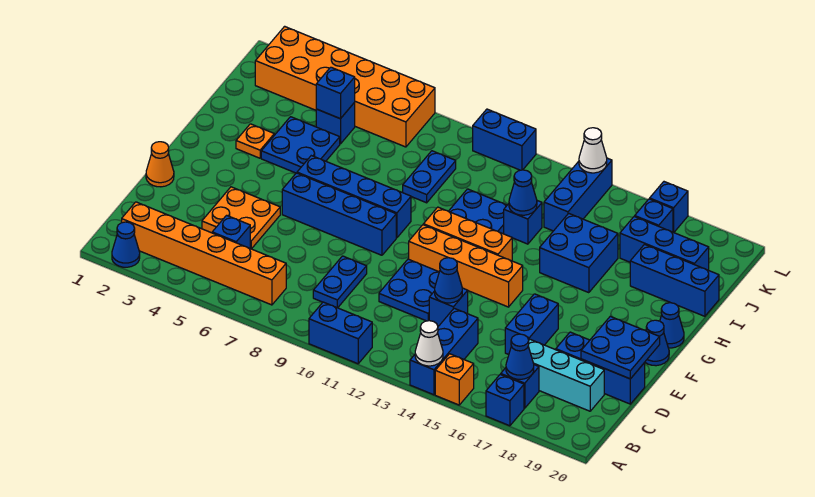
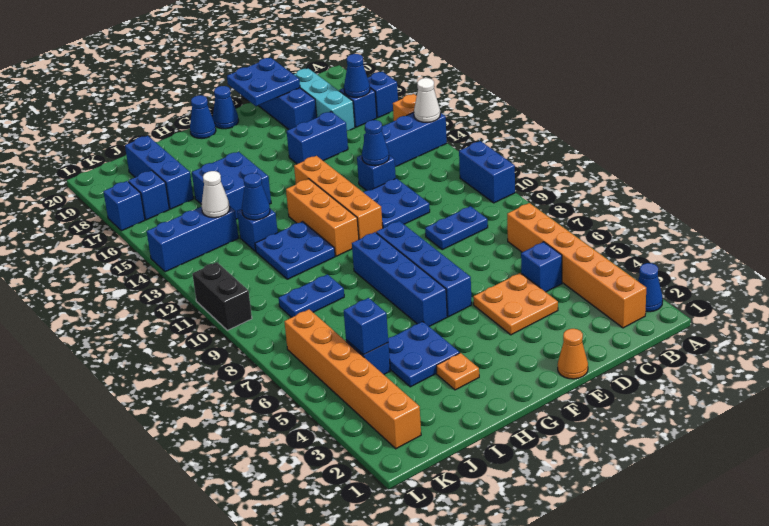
blue 1x3 brick [630,244,719,316] -> none
orange 2x6 brick [255,26,435,147] -> orange 1x6 brick [284,309,421,449]
blue 1x2 brick [473,109,536,170] -> black 1x2 brick [193,262,252,330]
white 1x1 cone [579,128,607,173] -> white 1x1 cone moved to [202,171,230,218]

